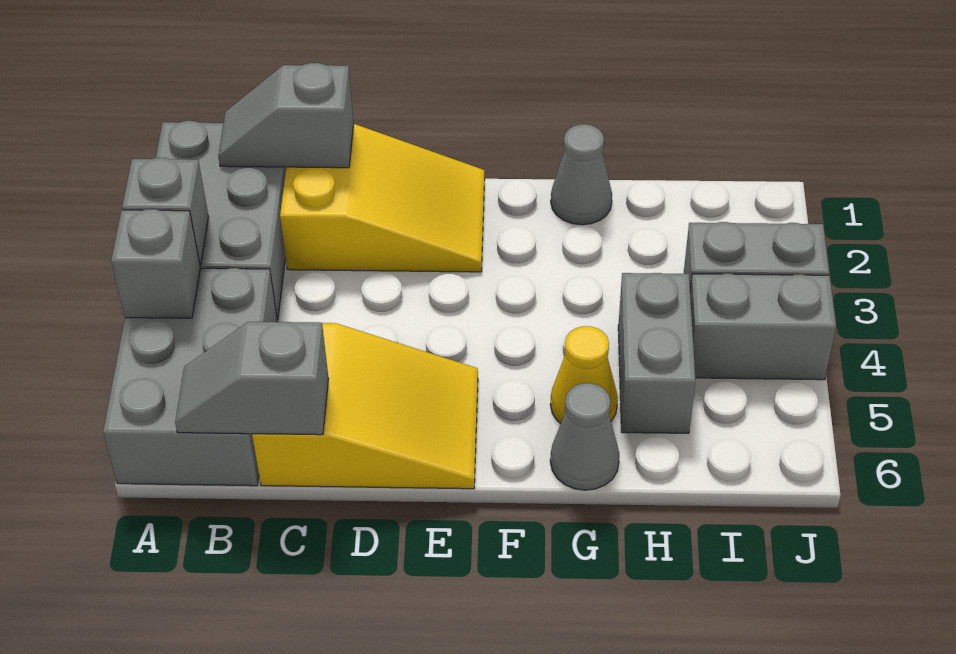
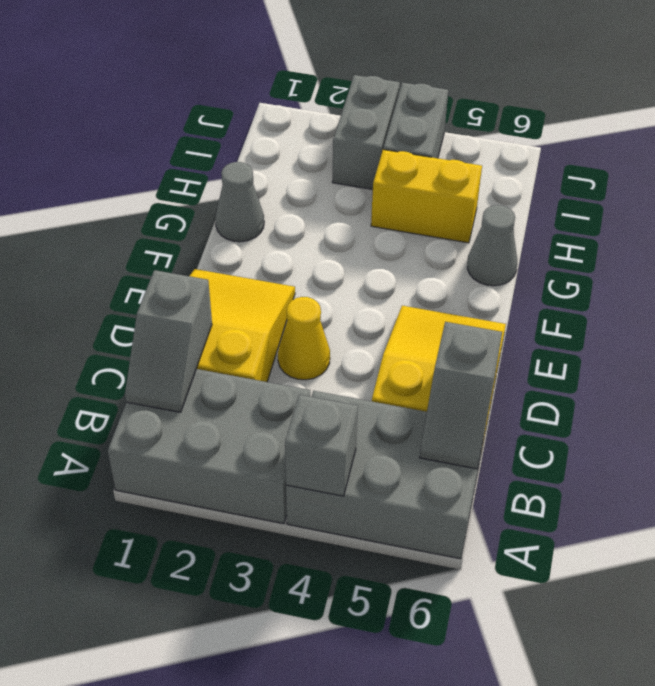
grey 1x1 brick [122,158,209,265] -> none
yellow 1x1 cone [550,326,618,424] -> yellow 1x1 cone moved to [278,297,330,380]
grey 1x2 brick [618,273,695,433] -> yellow 1x2 brick [371,150,482,243]

